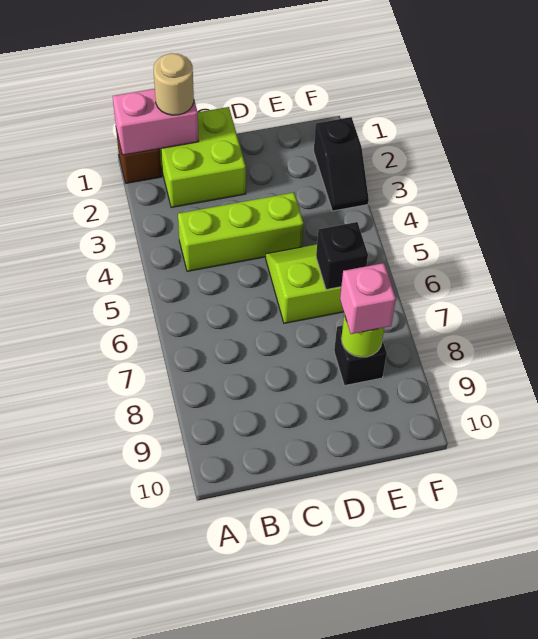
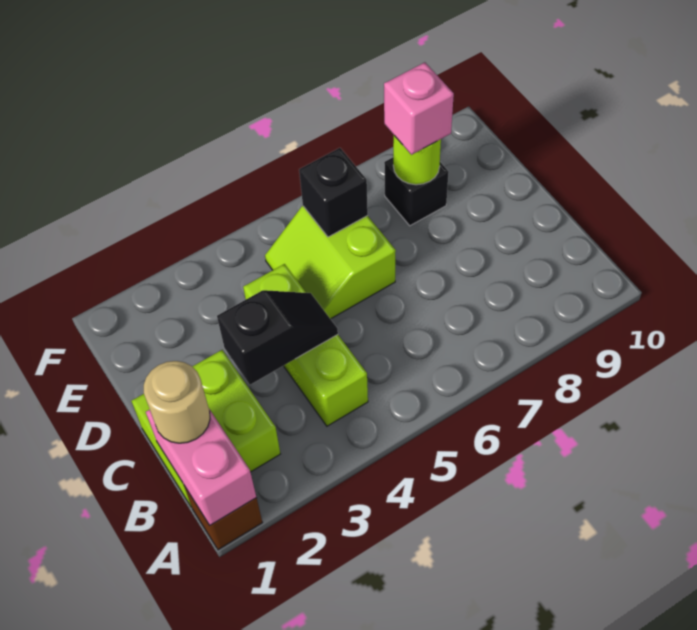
black 1x2 slope [314,117,369,211] -> black 1x2 slope moved to [217,290,338,385]

